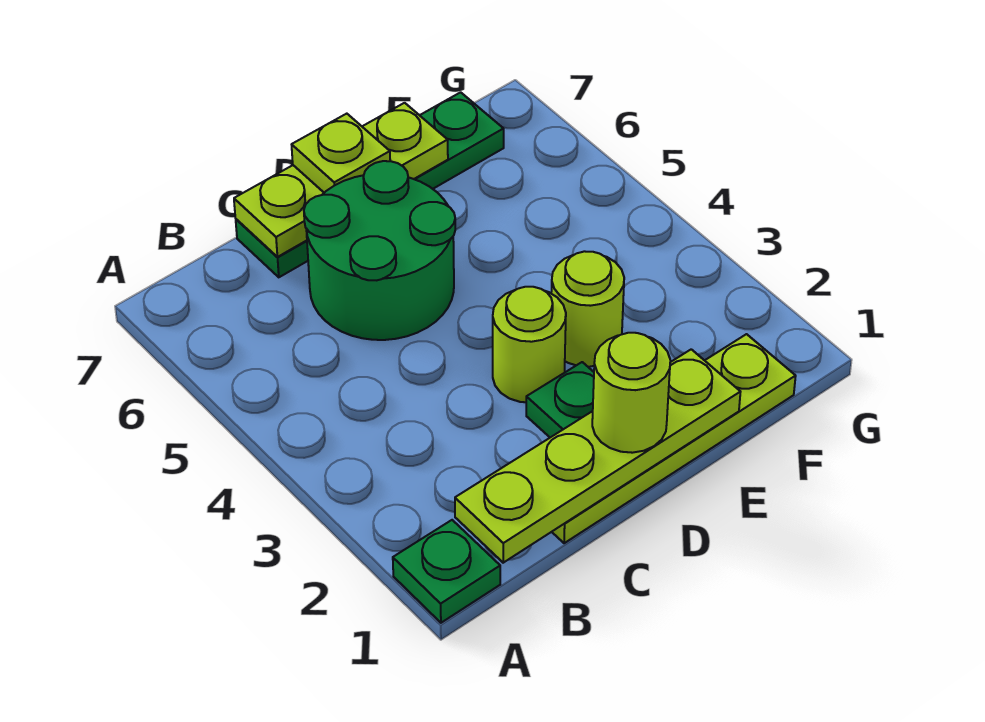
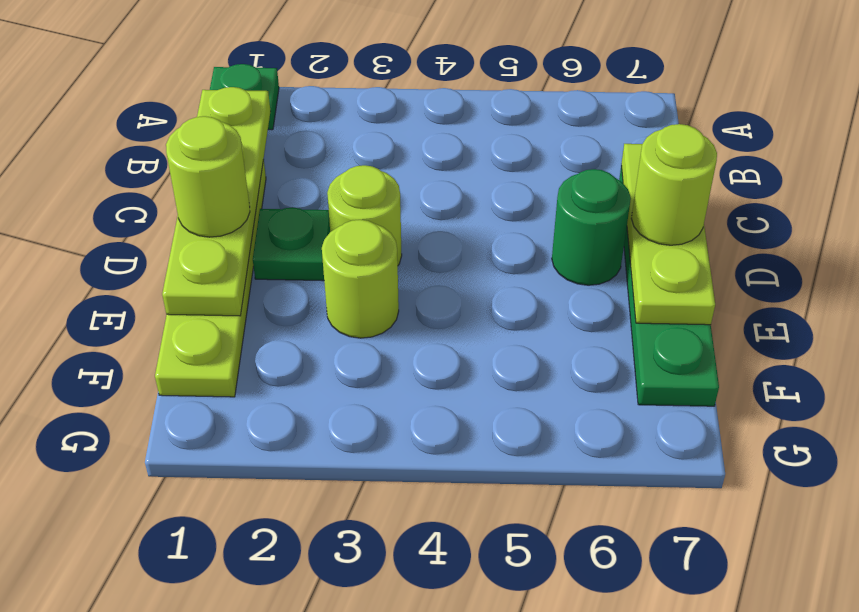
green 2x2 round brick [304,161,455,340] -> green 1x1 round brick [552,169,631,285]
lime 1x1 plate [292,114,390,193] -> lime 1x1 round brick [631,124,717,245]

